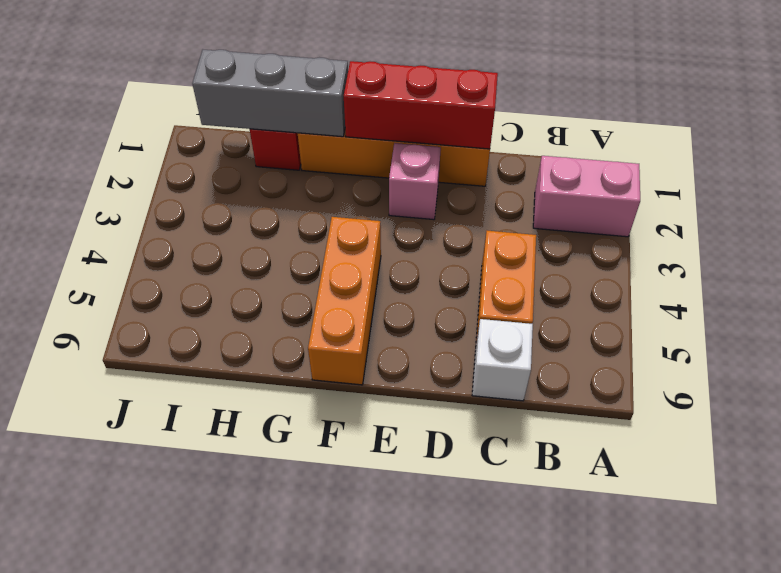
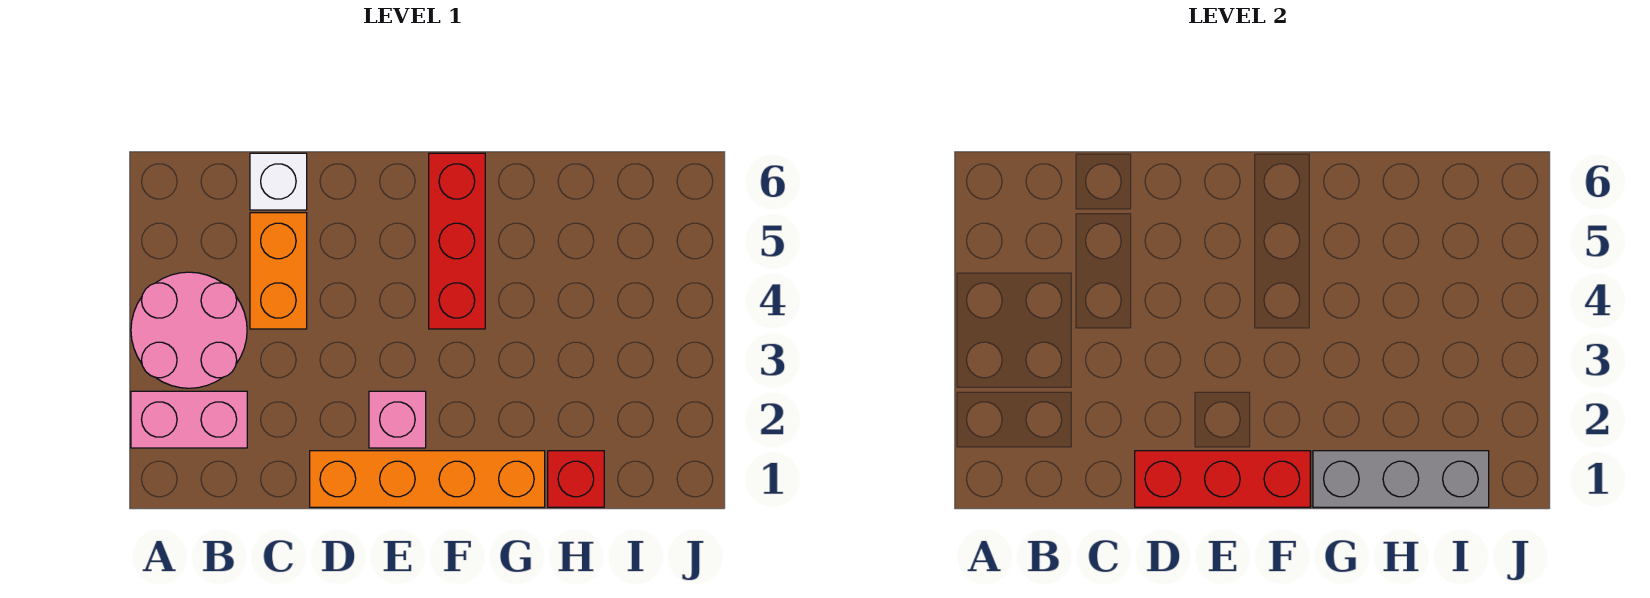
none -> pink 2x2 round brick [131,272,247,388]
orange 1x3 brick [308,217,381,385] -> red 1x3 brick [429,153,485,329]

